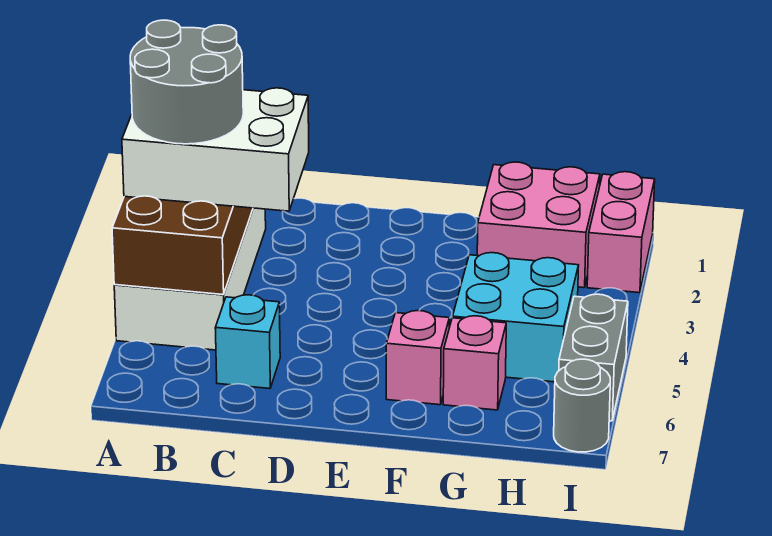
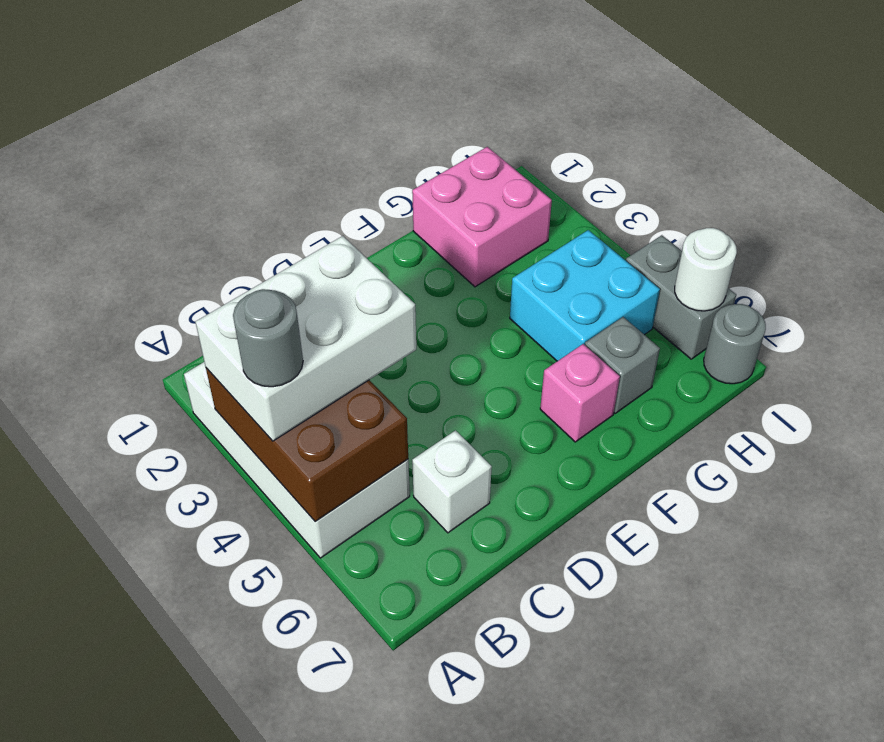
grey 2x2 round brick [130,20,243,144] -> grey 1x1 round brick [233,289,303,387]
cyan 1x1 brick [215,295,280,389] -> white 1x1 brick [412,431,492,533]
pink 1x1 brick [443,316,506,410] -> grey 1x1 brick [585,317,660,413]
pink 1x2 brick [587,172,655,293] -> none
none -> white 1x1 round brick [675,228,737,311]

